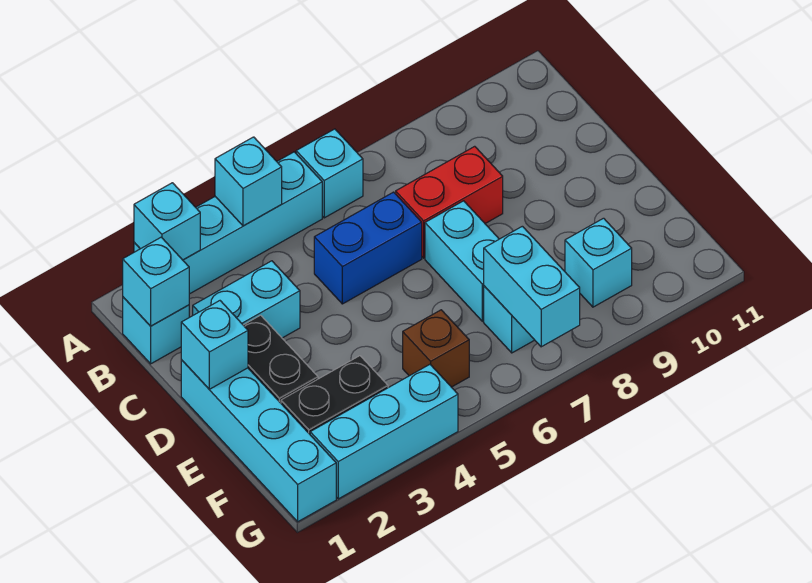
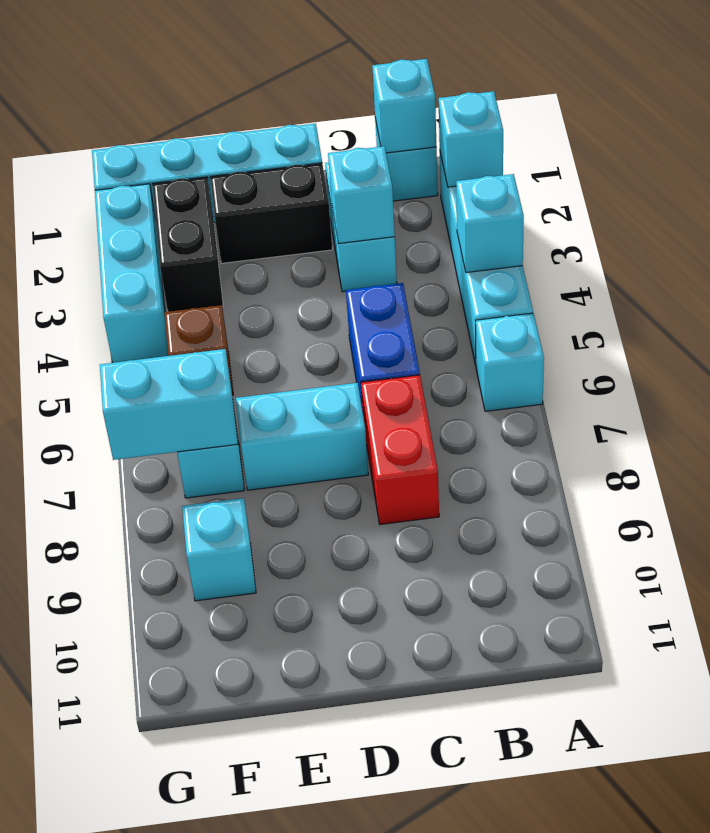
cyan 1x1 brick [181,301,248,389] -> cyan 1x1 brick moved to [328,146,395,244]

